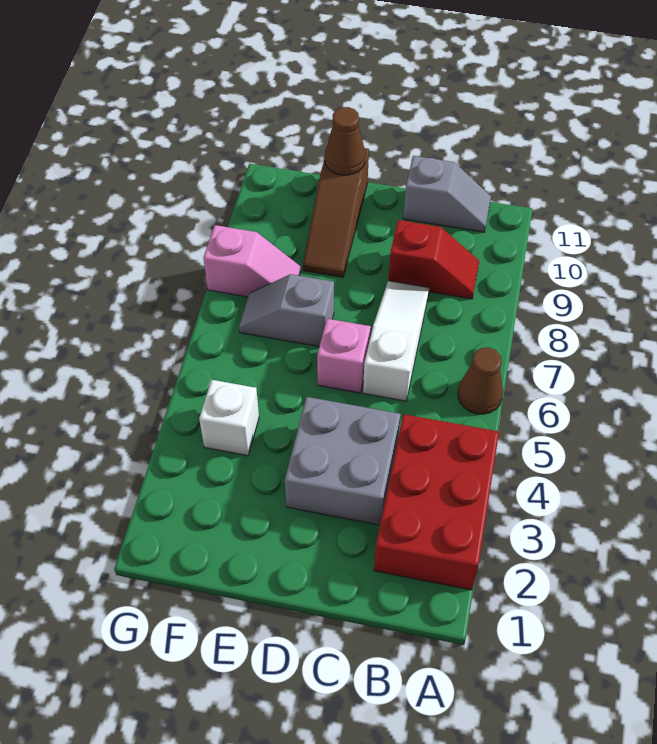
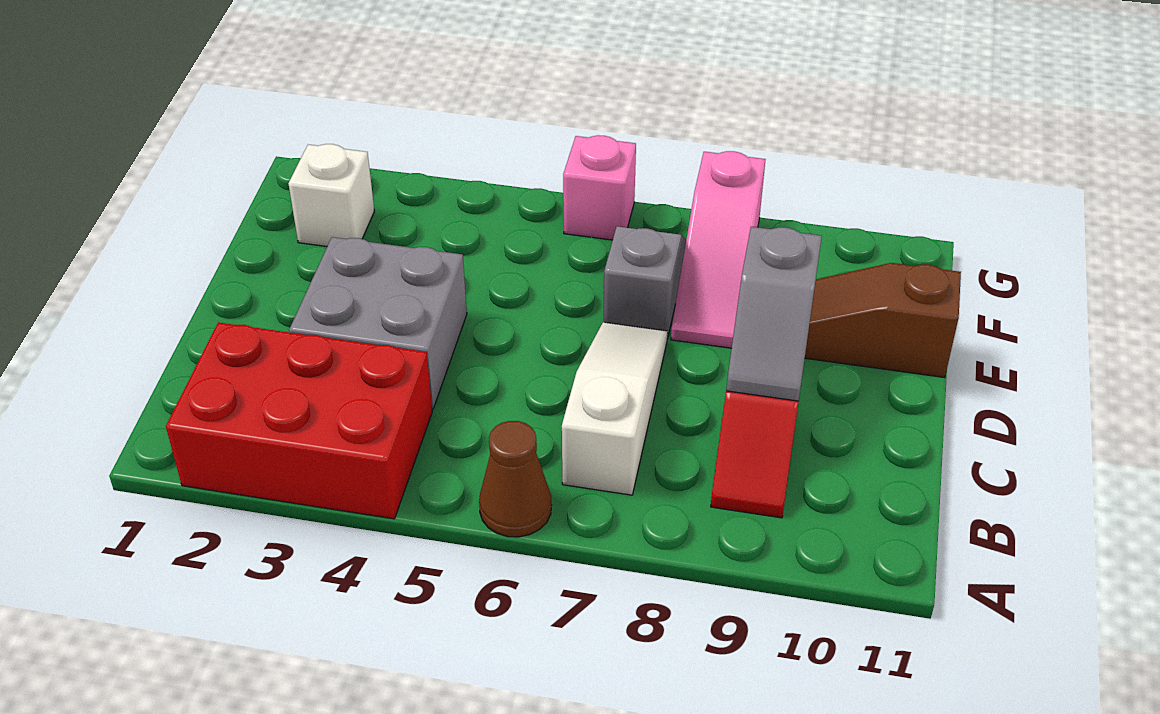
grey 1x2 slope [403,156,491,232] -> grey 1x2 slope moved to [726,227,822,401]
white 1x3 slope [363,281,429,401] -> white 1x3 slope turned to [562,322,668,495]
pink 1x1 brick [317,319,371,393] -> pink 1x1 brick moved to [563,135,636,240]
brown 1x1 cone [325,107,366,175] -> none
white 1x1 brick [199,380,259,456] -> white 1x1 brick moved to [288,144,374,246]
pink 1x2 slope [203,225,300,297] -> pink 1x3 slope [671,151,766,348]

